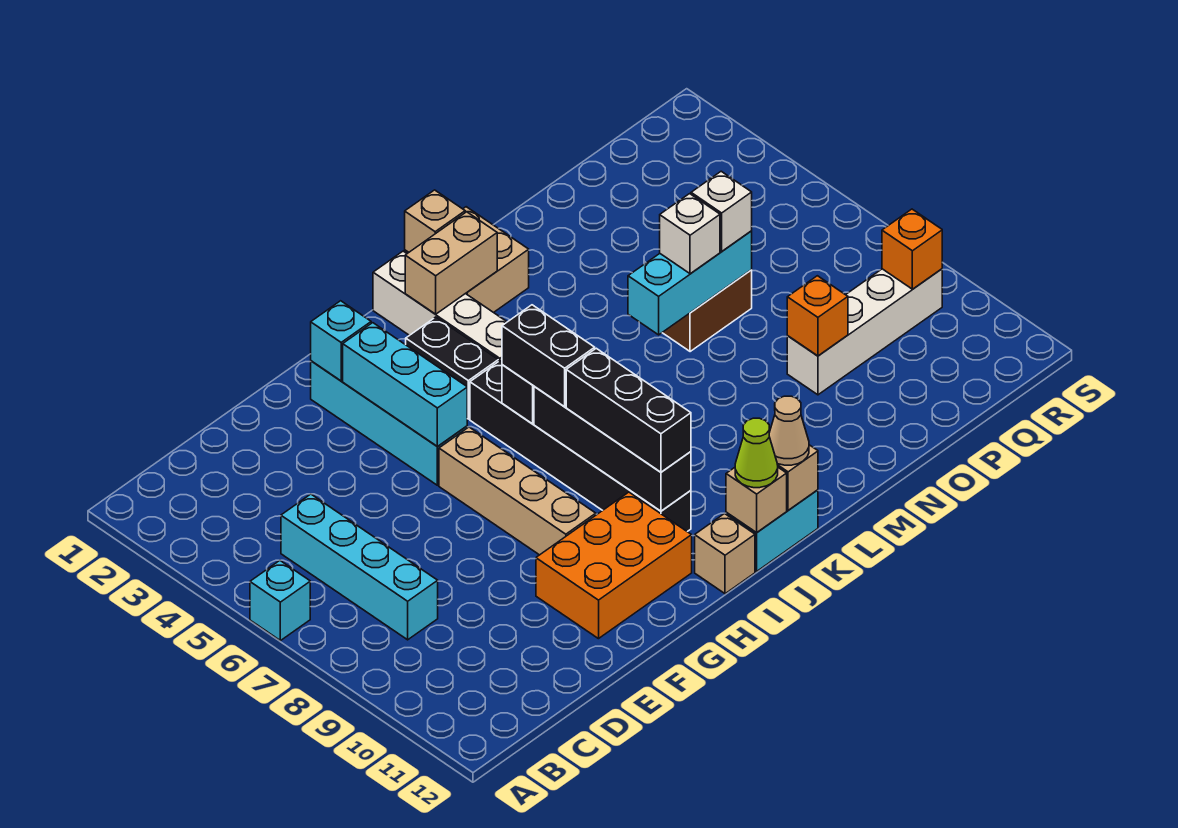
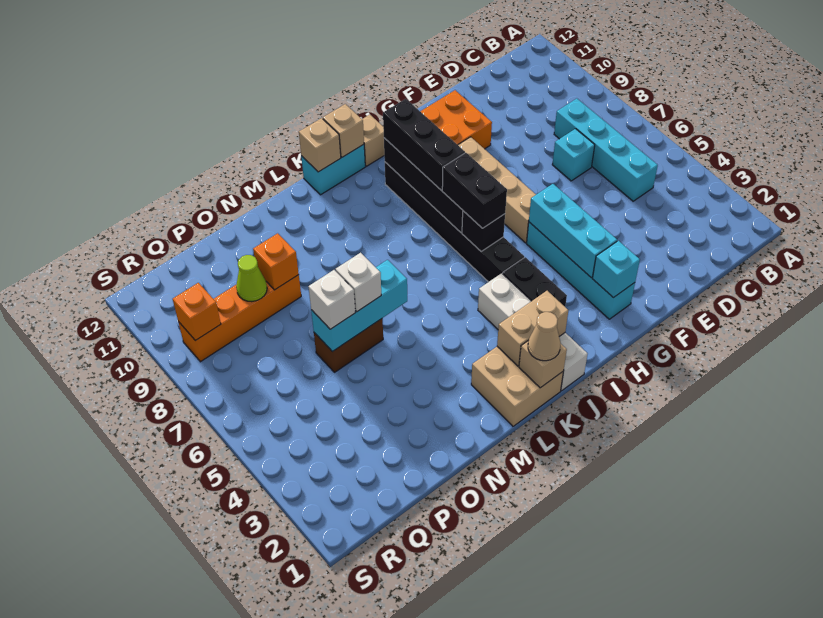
cyan 1x1 brick [250,561,310,641] -> cyan 1x1 brick moved to [552,129,595,181]
lime 1x1 cone [735,418,778,488] -> lime 1x1 cone moved to [236,255,267,302]
tan 1x1 cone [769,396,809,465] -> tan 1x1 cone moved to [528,312,561,361]
white 1x4 brick [787,269,942,395] -> orange 1x4 brick [178,275,301,362]

